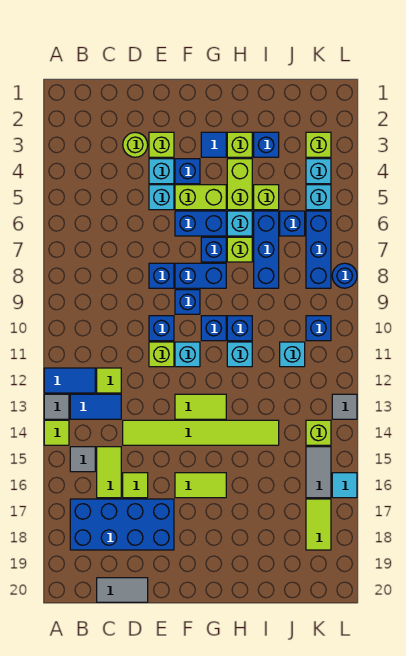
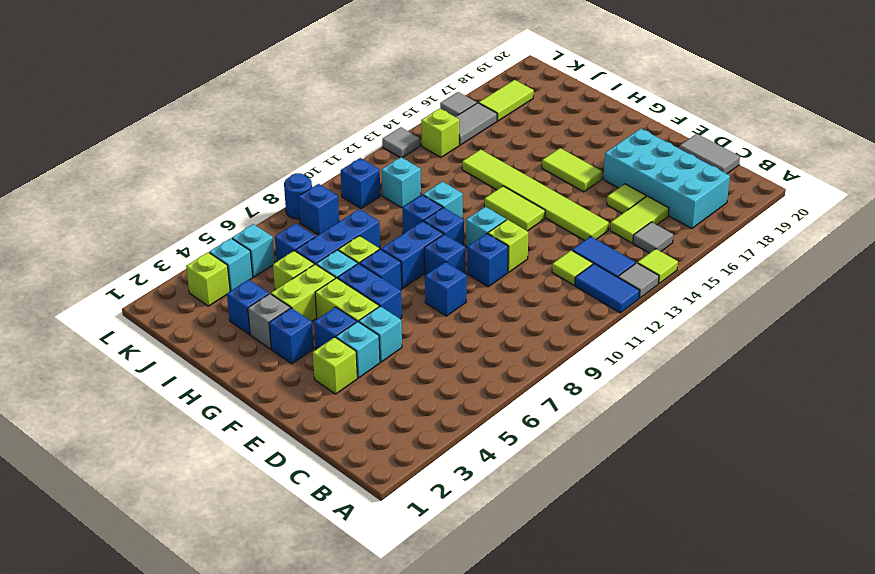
blue 2x4 brick [70,499,174,550] -> cyan 2x4 brick [603,129,730,228]
lime 1x1 round brick [123,132,148,157] -> none
blue 1x2 brick [175,263,226,288] -> blue 1x2 brick turned to [381,221,443,288]
blue 1x1 tile [201,132,226,157] -> blue 1x1 brick [269,308,314,364]
lime 1x1 brick [227,132,252,157] -> grey 1x1 brick [248,294,290,349]
blue 1x3 brick [306,211,331,288] -> blue 1x1 brick [298,184,339,235]
cyan 1x1 tile [332,473,357,498] -> grey 1x1 tile [440,92,477,117]

